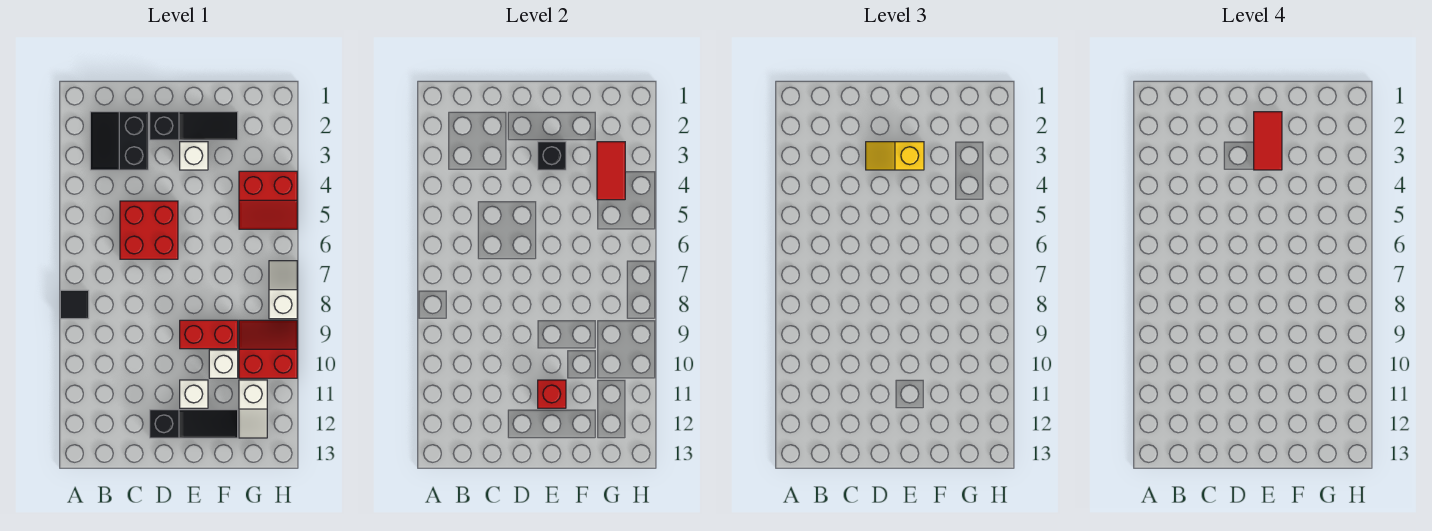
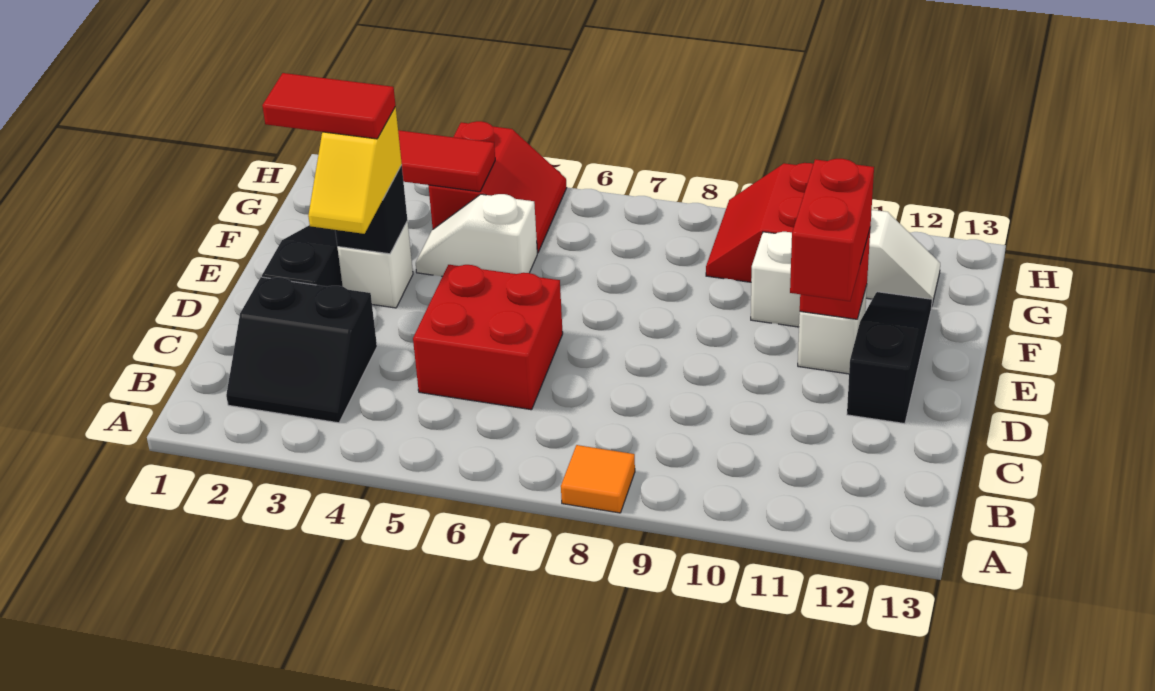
black 1x1 tile [60,290,89,319] -> orange 1x1 tile [561,445,635,513]
red 1x2 brick [180,320,238,349] -> red 1x2 brick moved to [790,159,874,301]
white 1x2 slope [269,261,297,319] -> white 1x2 slope moved to [416,194,537,276]

